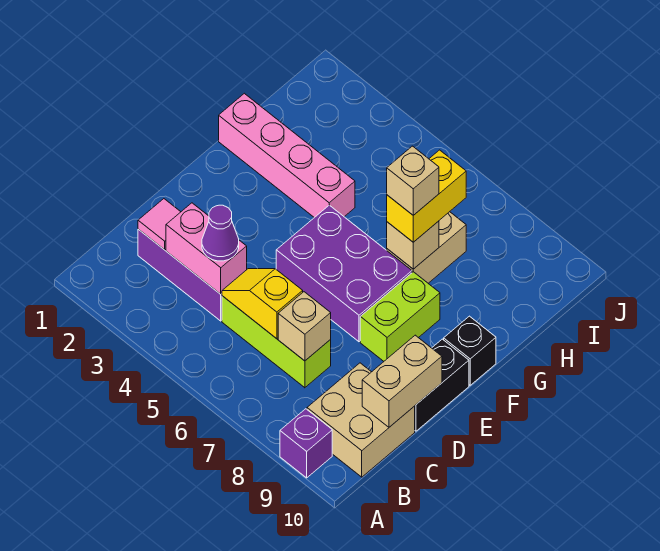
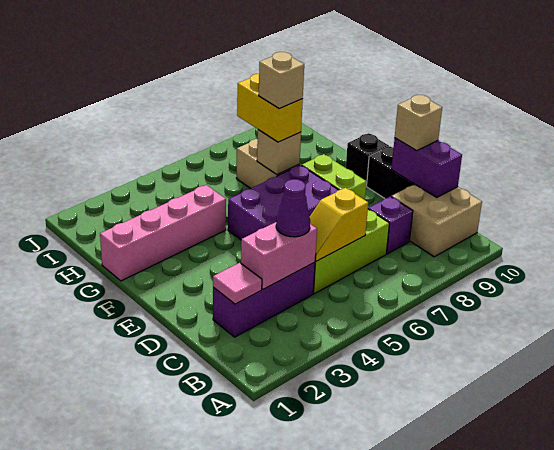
purple 1x1 brick [280,409,332,478] -> purple 1x1 brick moved to [368,197,413,254]
tan 1x1 brick [278,292,331,361] -> tan 1x1 brick moved to [395,95,442,151]
tan 1x2 brick [362,335,442,427] -> purple 1x2 brick [391,138,462,198]

